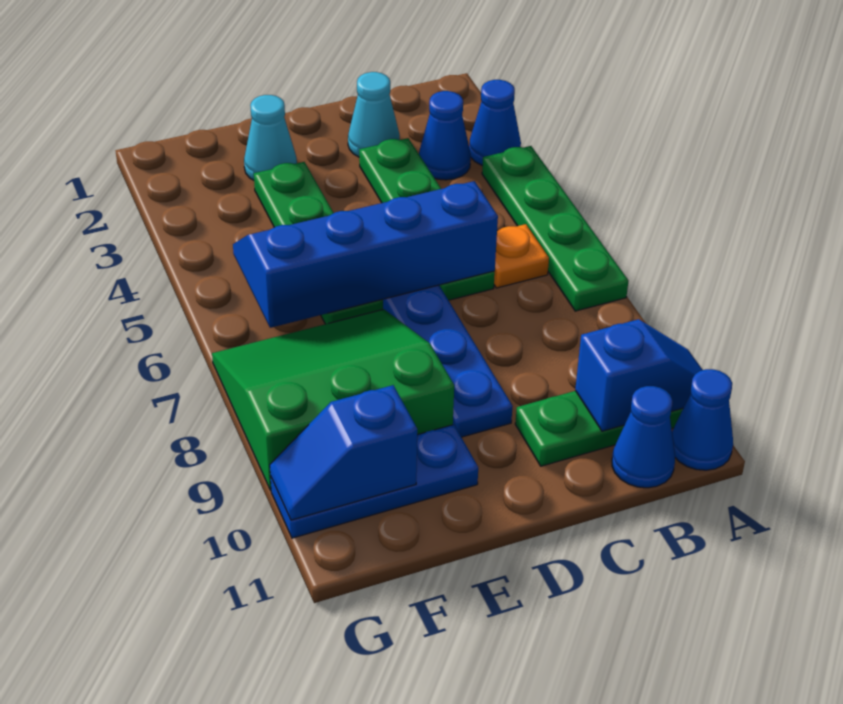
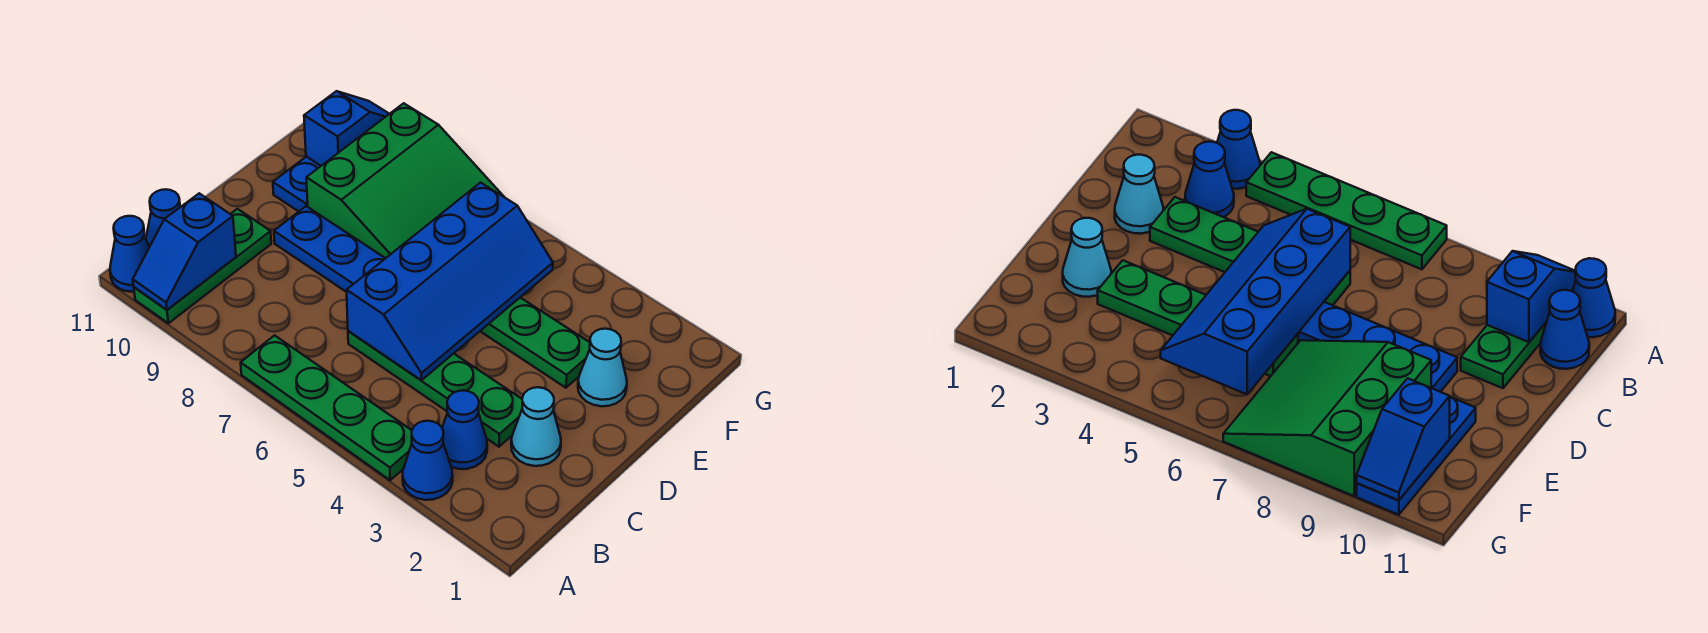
orange 1x1 plate [494,224,549,288] -> none

